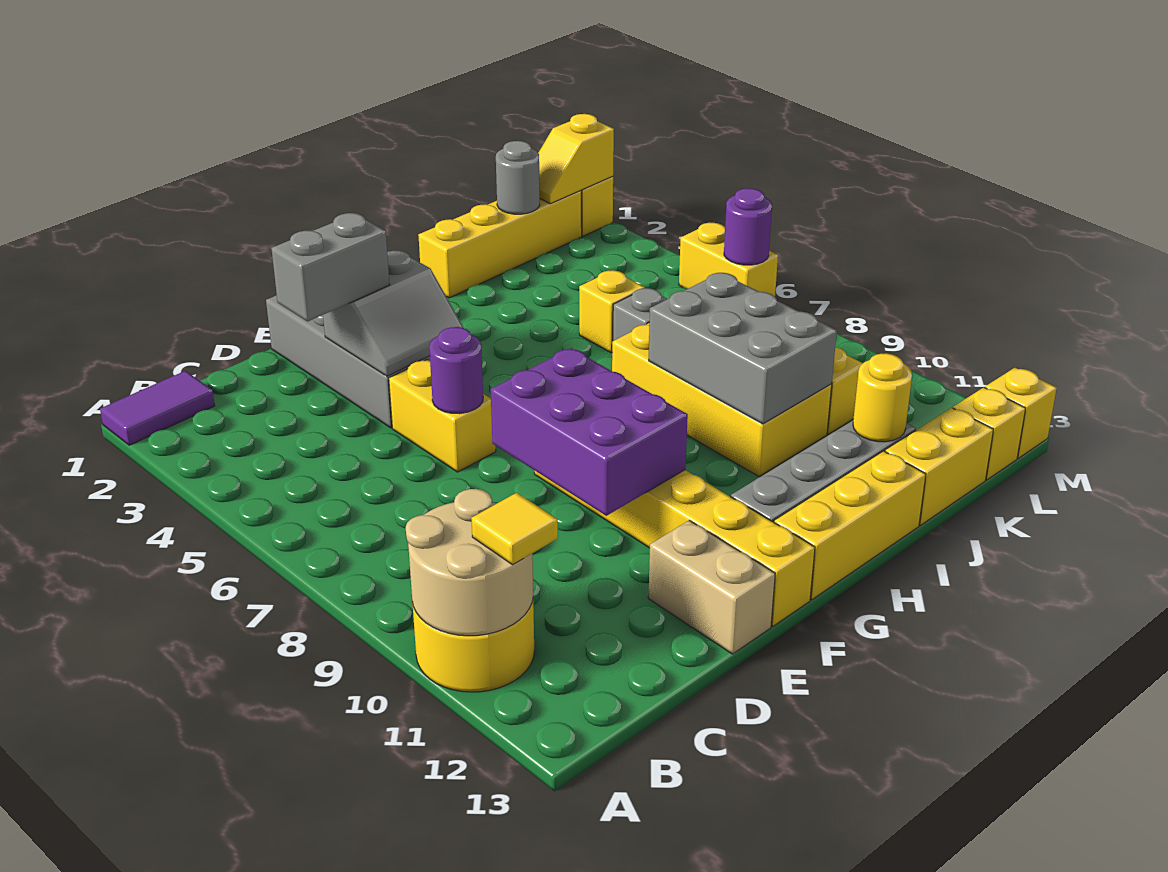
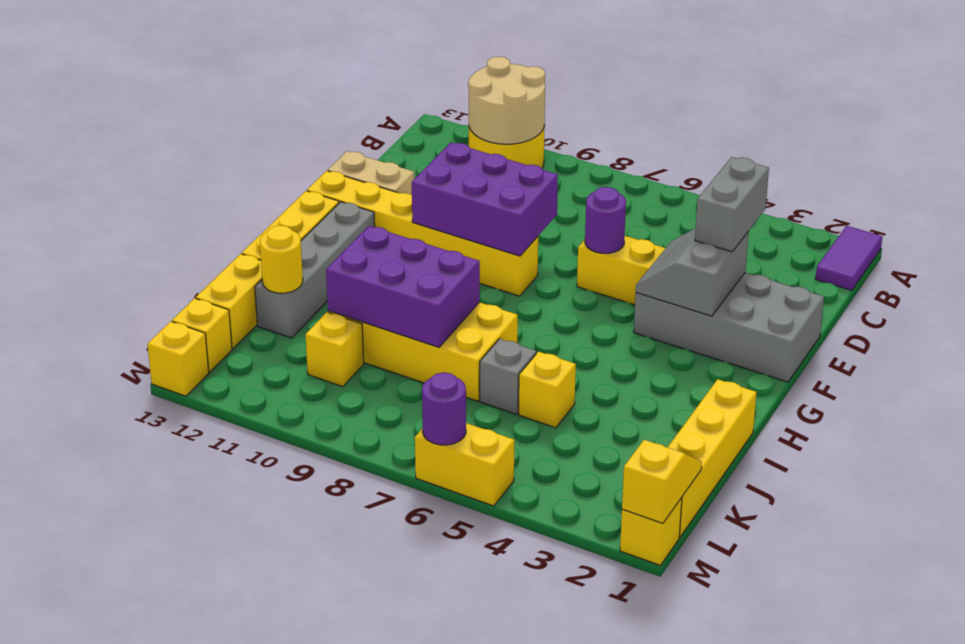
yellow 1x1 tile [471,493,558,565] -> none
grey 2x3 brick [649,273,837,424] -> purple 2x3 brick [326,226,480,347]
grey 1x1 round brick [496,141,540,214] -> none

